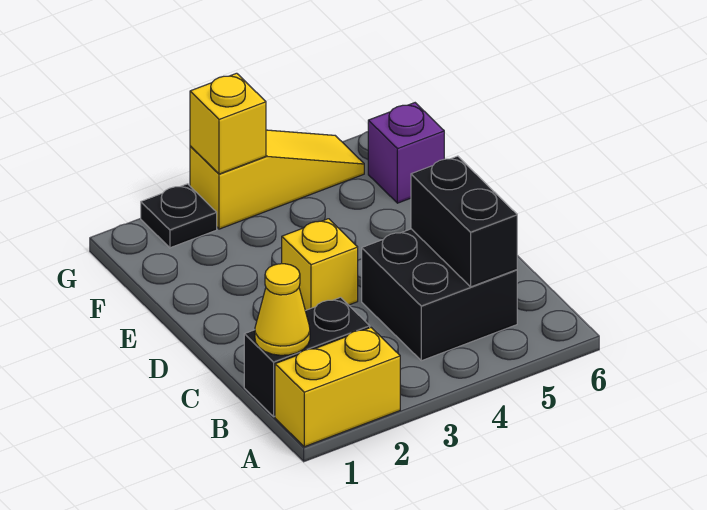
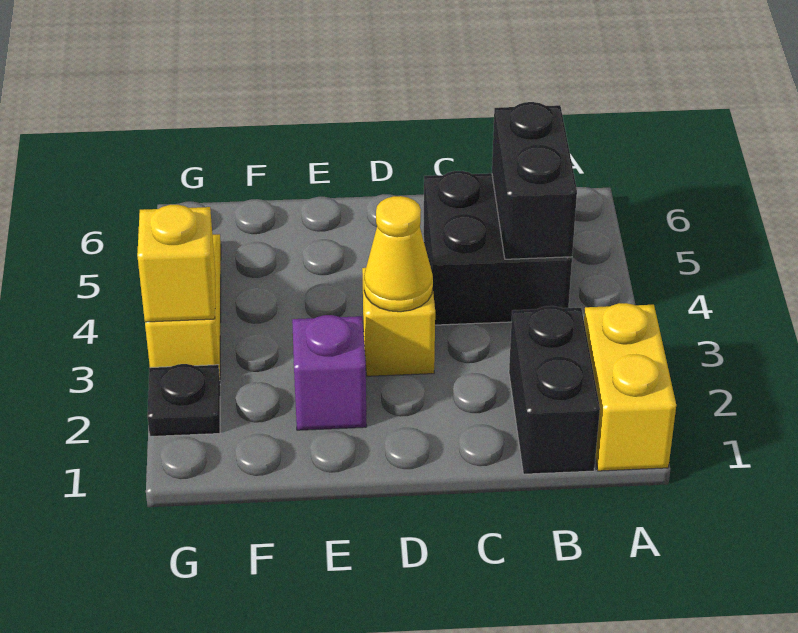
yellow 1x1 cone [255,264,310,355] -> yellow 1x1 cone moved to [364,196,433,312]
black 1x2 brick [411,156,517,287] -> black 1x2 brick turned to [492,102,577,259]
purple 1x1 brick [368,103,444,203] -> purple 1x1 brick moved to [292,315,367,430]

